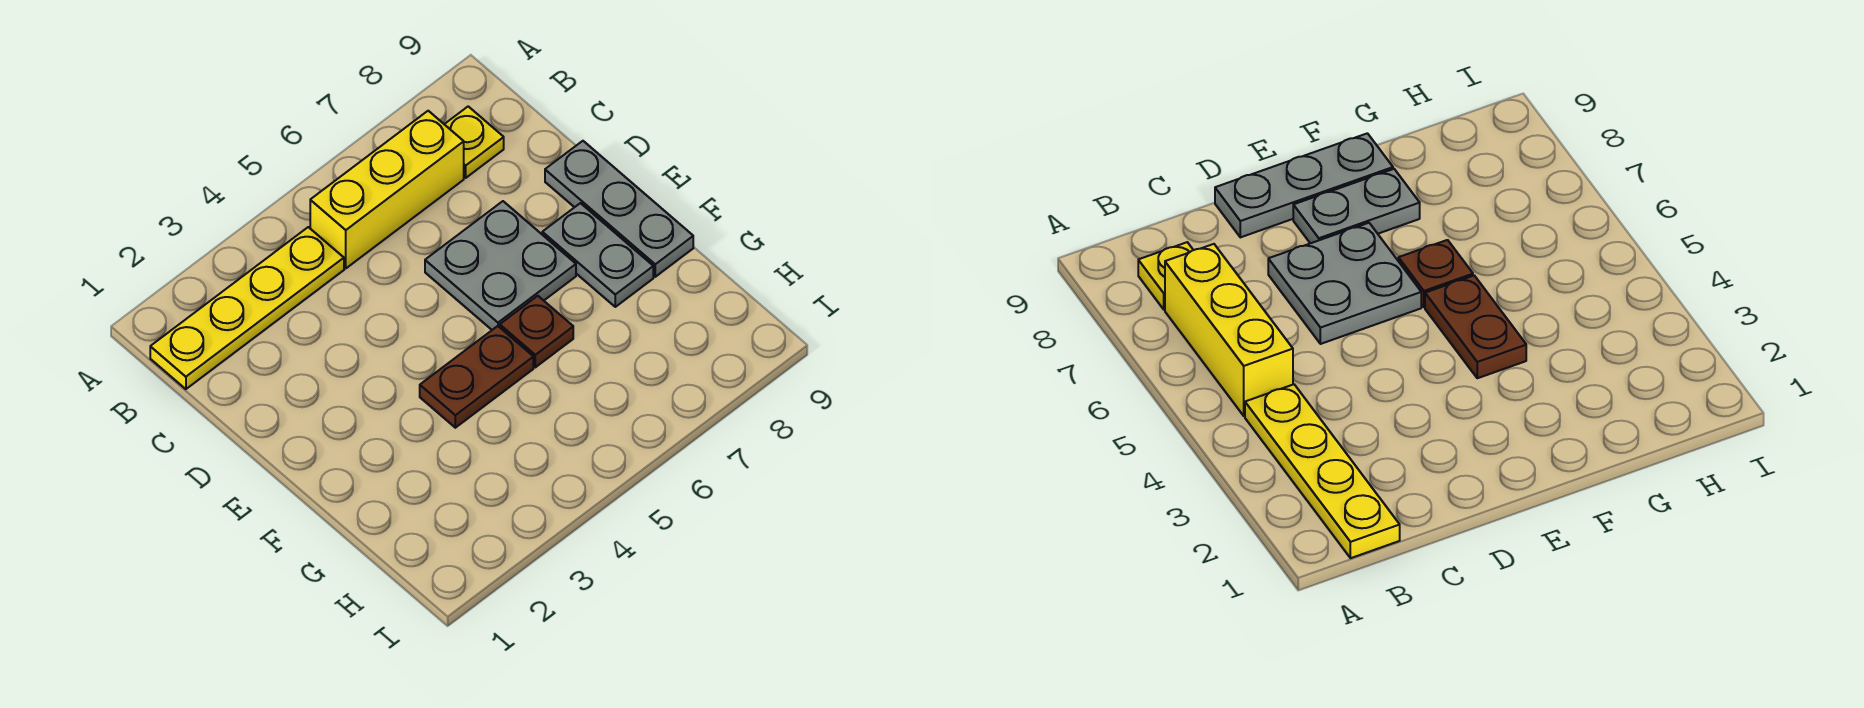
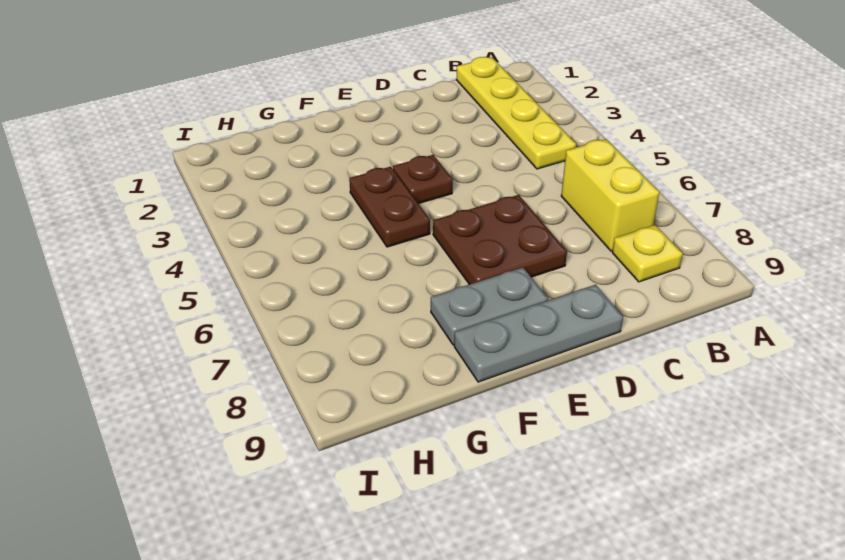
yellow 1x3 brick [310,111,464,268] -> yellow 1x2 brick [561,139,659,251]
grey 2x2 plate [425,201,576,330] -> brown 2x2 plate [433,195,567,285]
brown 1x1 plate [500,296,573,367] -> brown 1x1 plate moved to [393,155,453,204]

